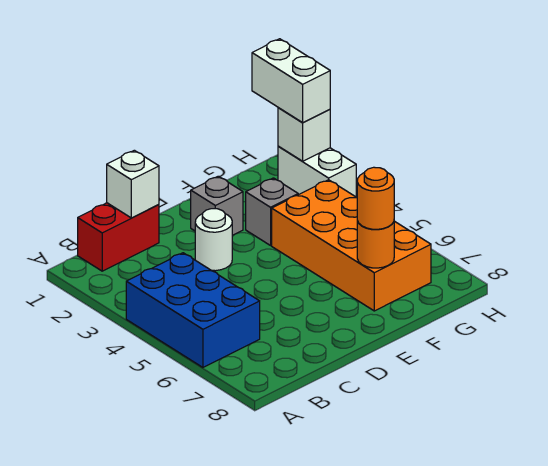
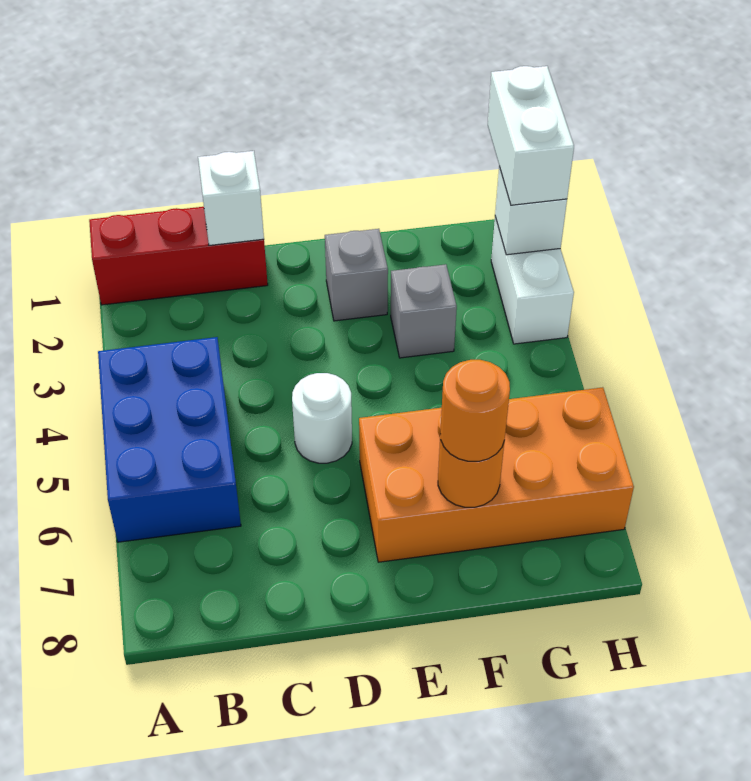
red 1x2 brick [78,203,159,271] -> red 1x3 brick [89,207,268,305]
white 1x1 round brick [195,209,232,271] -> white 1x1 round brick moved to [292,373,352,463]
orange 2x4 brick [272,180,431,311] -> orange 2x4 brick turned to [359,387,634,562]

